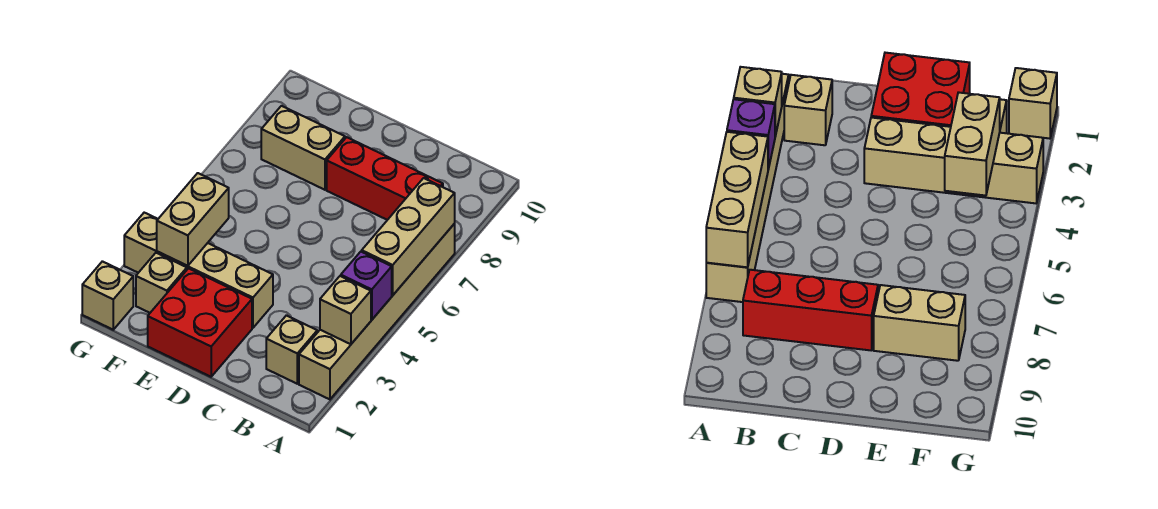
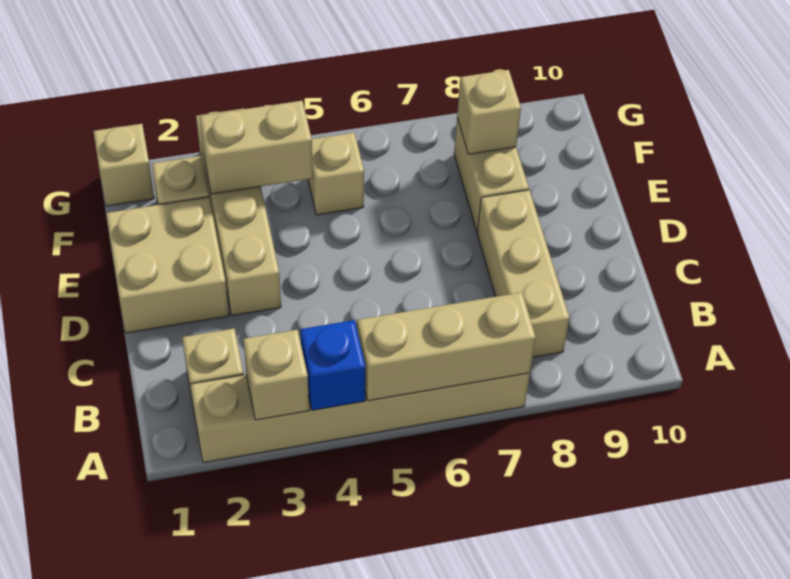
purple 1x1 brick [341,252,392,320] -> blue 1x1 brick [301,320,366,410]
red 1x3 brick [327,137,443,220] -> tan 1x3 brick [477,190,569,357]
red 2x2 brick [148,268,252,377] -> tan 2x2 brick [106,197,229,333]
none -> tan 1x1 brick [308,133,364,215]
none -> tan 1x1 brick [457,70,521,154]

